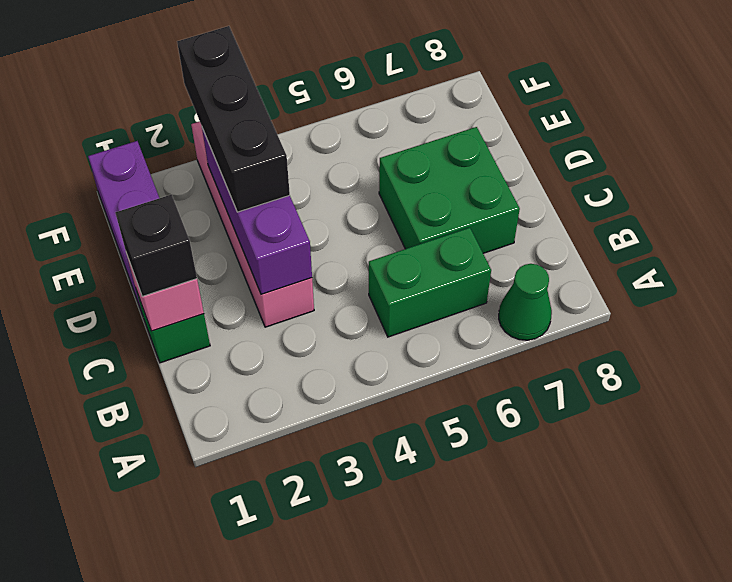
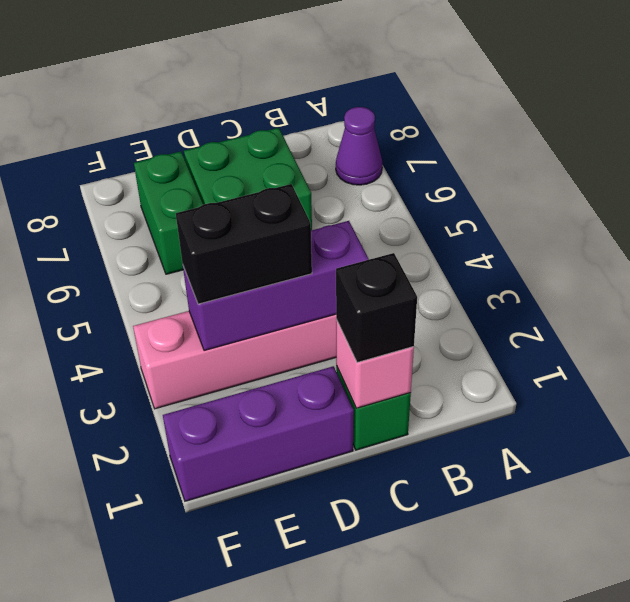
green 1x1 cone [499,264,552,340] -> purple 1x1 cone [336,107,382,185]
green 1x2 brick [369,228,491,337] -> green 1x2 brick moved to [134,151,203,274]
black 1x3 brick [177,26,290,212] -> black 1x2 brick [176,184,312,304]

